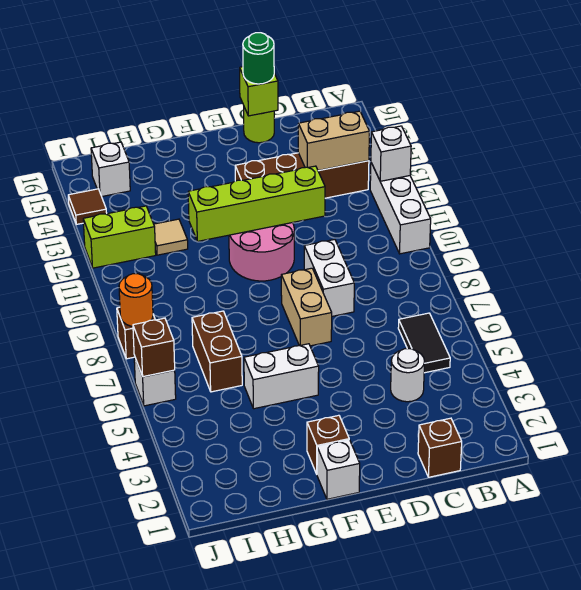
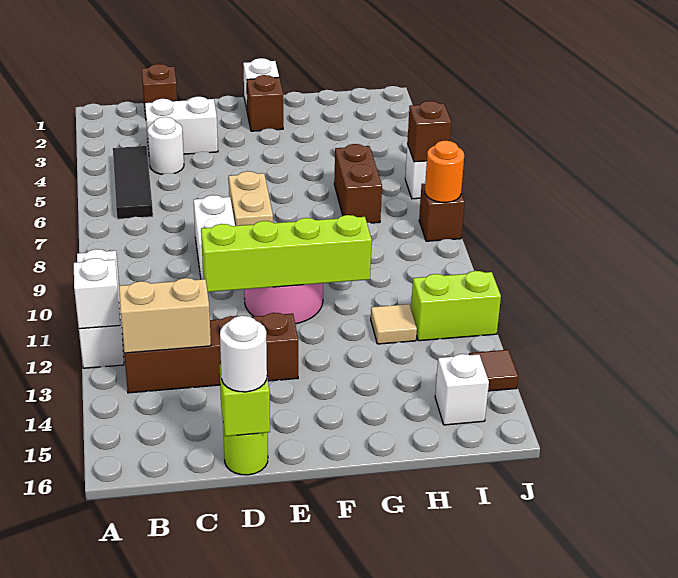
black 1x2 tile [398,313,450,373] -> black 1x3 tile [113,146,153,219]
green 1x1 round brick [243,33,274,84] -> white 1x1 round brick [220,316,267,392]
white 1x2 brick [244,344,319,409] -> white 1x2 brick moved to [145,97,218,154]

